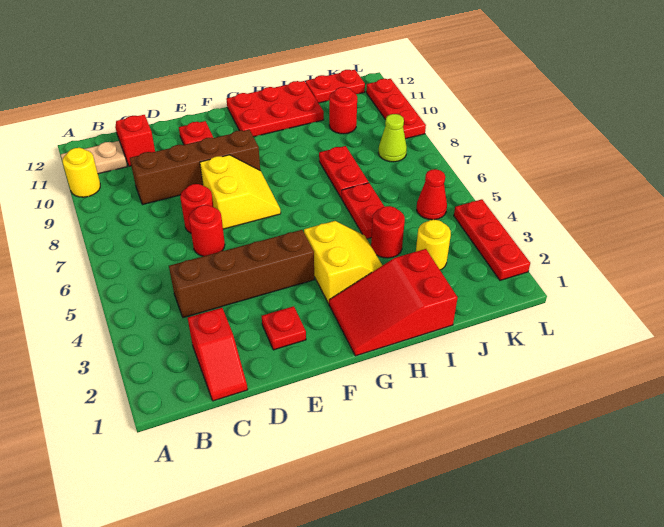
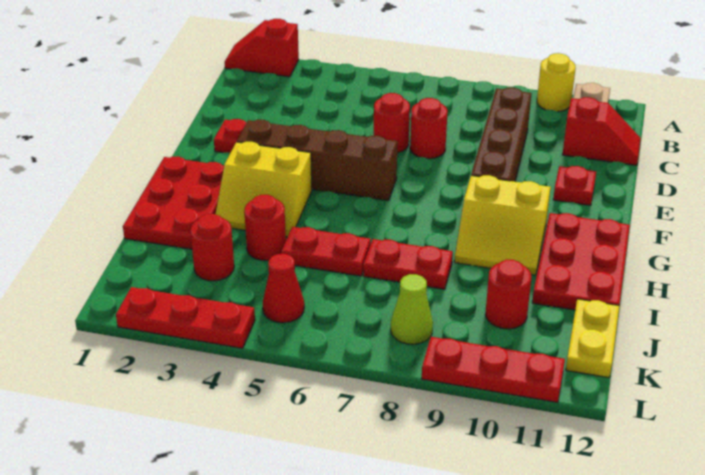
red 1x2 slope [188,308,248,401] -> red 1x2 slope moved to [225,19,299,77]
brown 1x4 brick [169,230,314,318] -> brown 1x4 brick turned to [237,120,398,200]
yellow 2x2 slope [200,155,281,229] -> yellow 2x2 slope moved to [454,175,551,275]
red 2x3 slope [329,249,458,356] -> red 2x3 plate [123,157,224,249]
yellow 1x1 round brick [416,220,451,270] -> red 1x1 round brick [190,214,234,281]
red 1x2 plate [306,70,365,103] -> yellow 1x2 plate [566,299,619,378]

